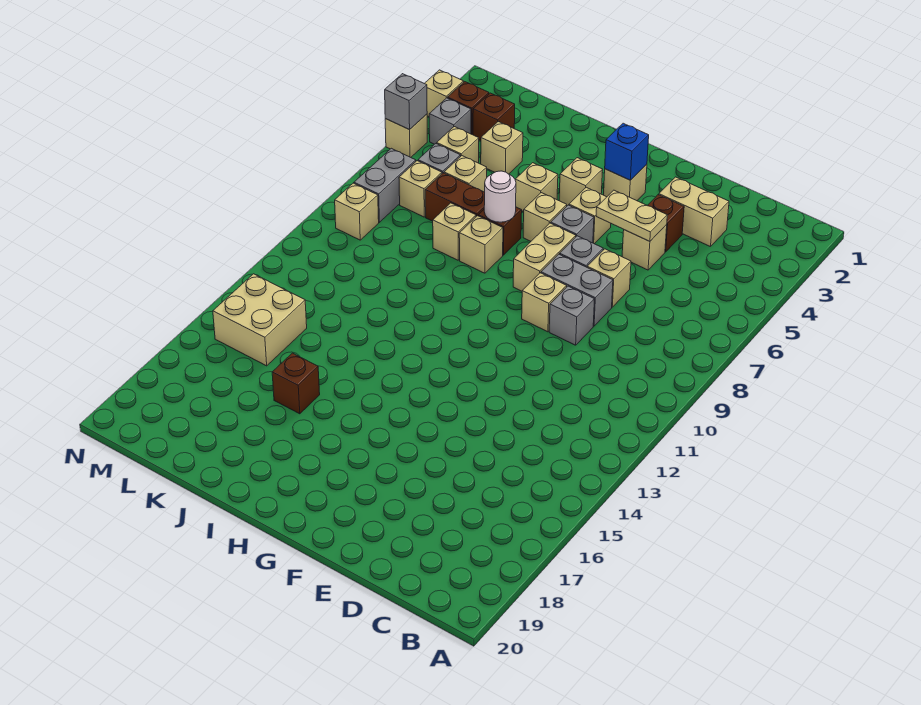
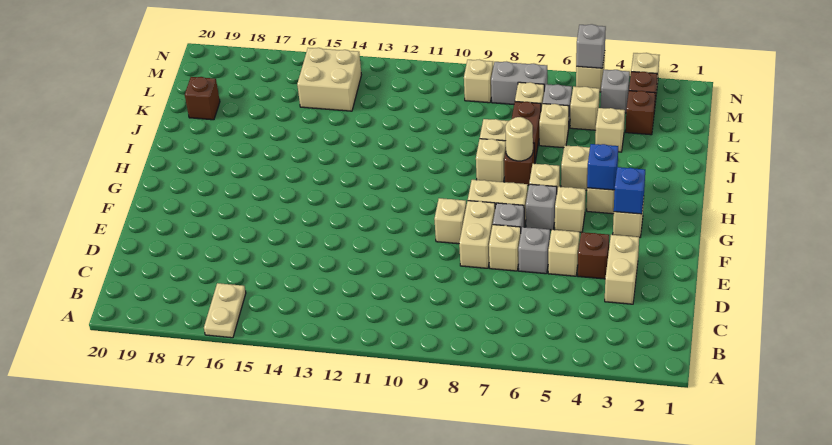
tan 1x2 plate [596,190,667,241] -> tan 1x2 plate moved to [204,283,246,338]
grey 1x2 brick [541,254,613,326] -> tan 1x2 brick [459,201,495,268]
grey 1x1 brick [549,286,595,345] -> grey 1x1 brick moved to [518,227,550,274]
none -> blue 1x1 brick [587,144,618,190]
white 1x1 round brick [484,171,516,222] -> tan 1x1 round brick [505,117,533,161]
brown 1x1 brick [272,353,320,414] -> brown 1x1 brick moved to [185,77,220,120]

